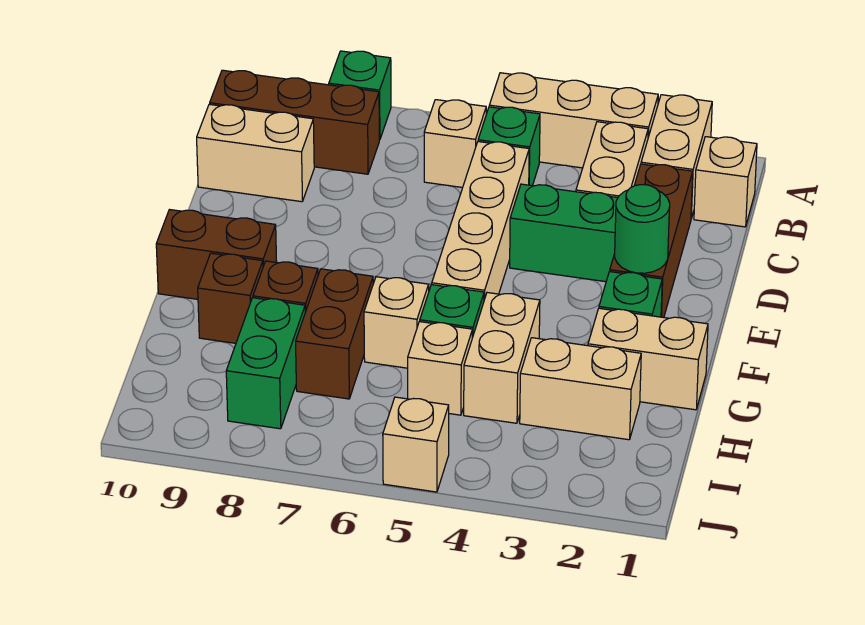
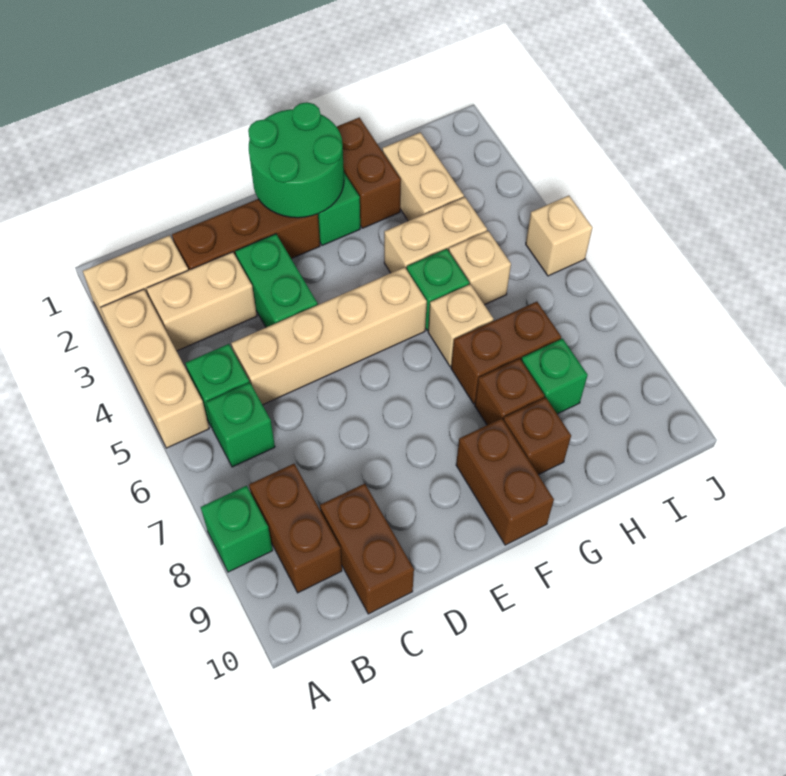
tan 1x1 brick [694,137,757,227] -> none
tan 1x1 brick [424,100,486,188] -> green 1x1 brick [206,382,275,467]
brown 1x3 brick [210,70,379,174] -> brown 1x2 brick [249,464,342,593]
tan 1x2 brick [197,104,314,202] -> brown 1x2 brick [320,484,414,614]
green 1x1 round brick [615,185,670,273] -> green 2x2 round brick [248,102,344,218]
tan 1x2 brick [588,308,708,410] -> brown 1x2 brick [337,117,401,228]
green 1x2 brick [226,298,305,429] -> green 1x1 brick [521,339,588,414]

